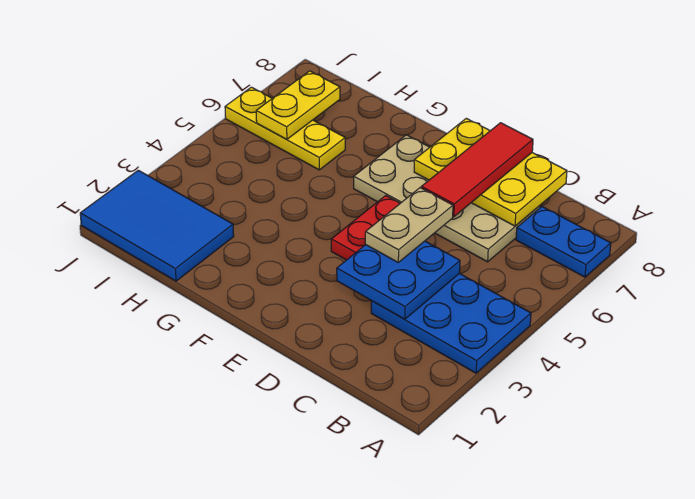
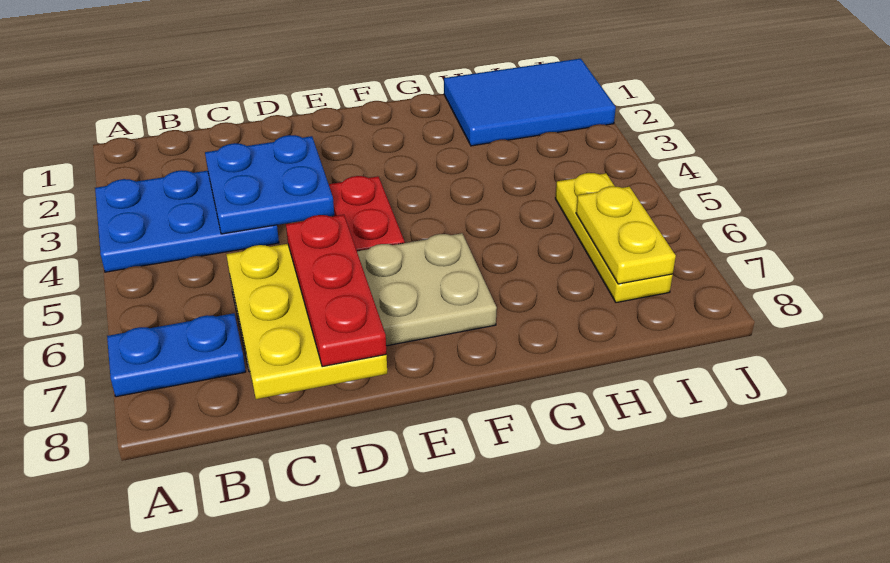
yellow 2x3 plate [414,118,567,226] -> yellow 2x3 plate turned to [226,244,387,399]
tan 1x2 plate [365,188,453,262] -> none
red 1x3 tile [421,123,533,217] -> red 1x3 plate [286,215,387,367]
yellow 1x3 plate [225,87,345,170] -> yellow 1x3 plate turned to [555,173,673,303]

